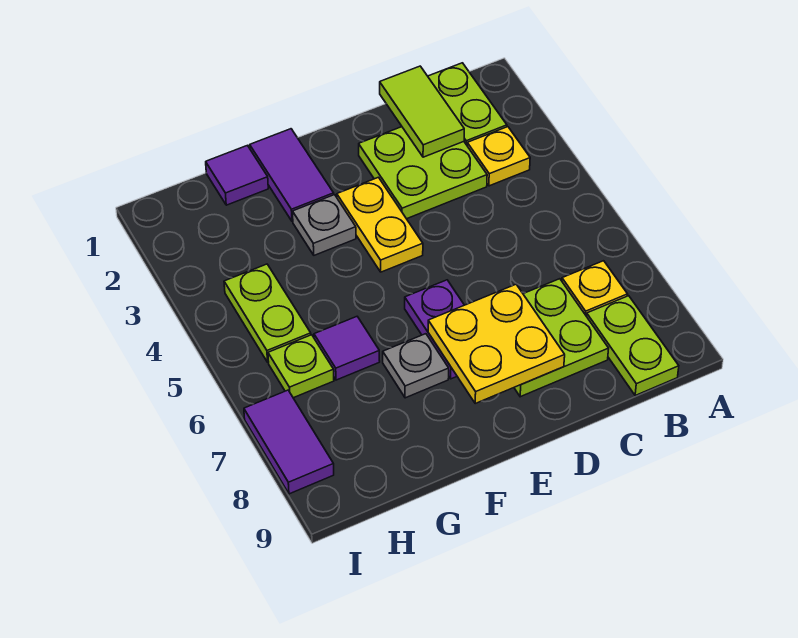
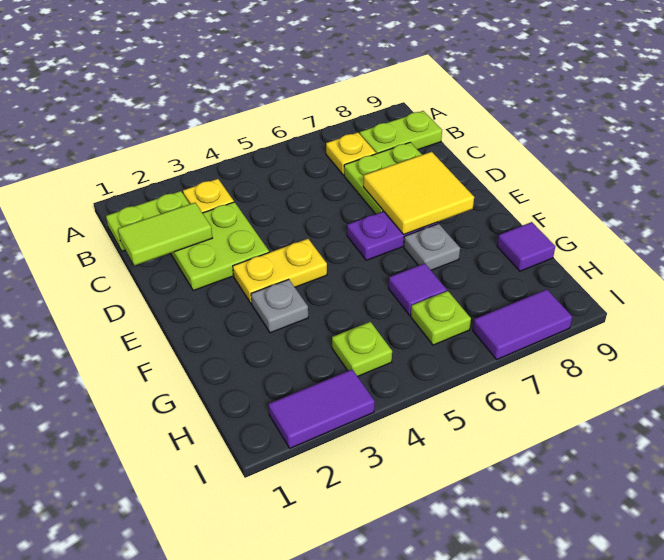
yellow 2x2 plate [428,284,565,403] -> yellow 2x2 tile [363,152,474,234]
purple 1x2 tile [250,129,334,221] -> purple 1x2 tile moved to [269,370,375,448]
purple 1x1 tile [206,145,268,205] -> purple 1x1 tile moved to [497,222,555,271]
lime 1x2 plate [224,264,311,362] -> lime 1x1 plate [332,322,392,376]

